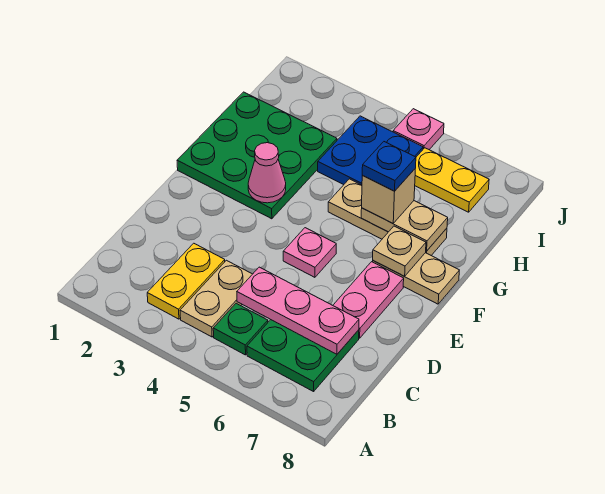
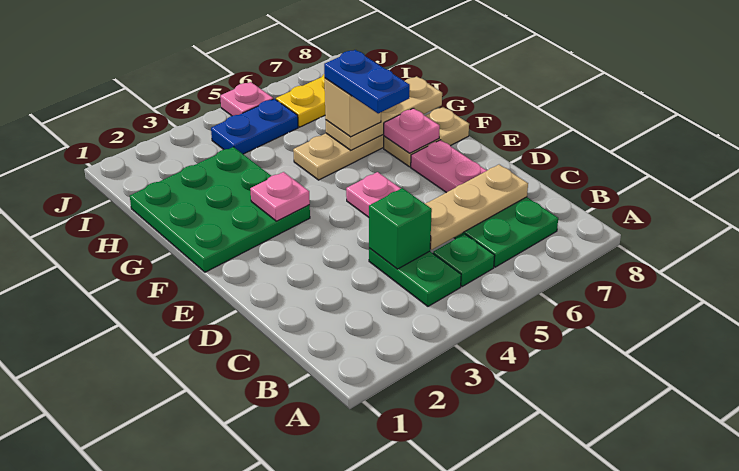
yellow 1x2 plate [147,243,225,319] -> none
tan 1x2 plate [180,260,252,337] -> green 1x2 plate [369,248,461,306]
none -> green 1x1 brick [369,188,432,269]
pink 1x3 plate [237,267,359,354] -> tan 1x3 plate [425,165,528,250]
pink 1x1 cone [248,143,286,203] -> pink 1x1 plate [250,172,310,221]
tan 1x1 plate [373,226,426,276] -> pink 1x1 plate [383,108,440,153]
tan 1x2 plate [361,201,448,251] -> tan 1x3 plate [326,76,442,150]
blue 1x1 plate [362,142,416,191] -> blue 1x2 plate [324,50,410,114]
blue 2x2 plate [318,116,423,185] -> blue 1x2 plate [211,99,298,154]

